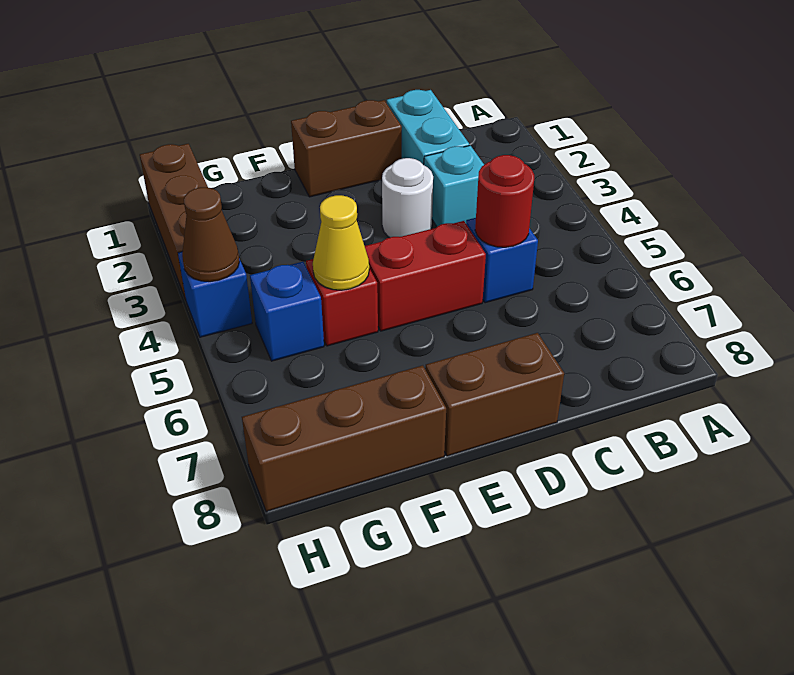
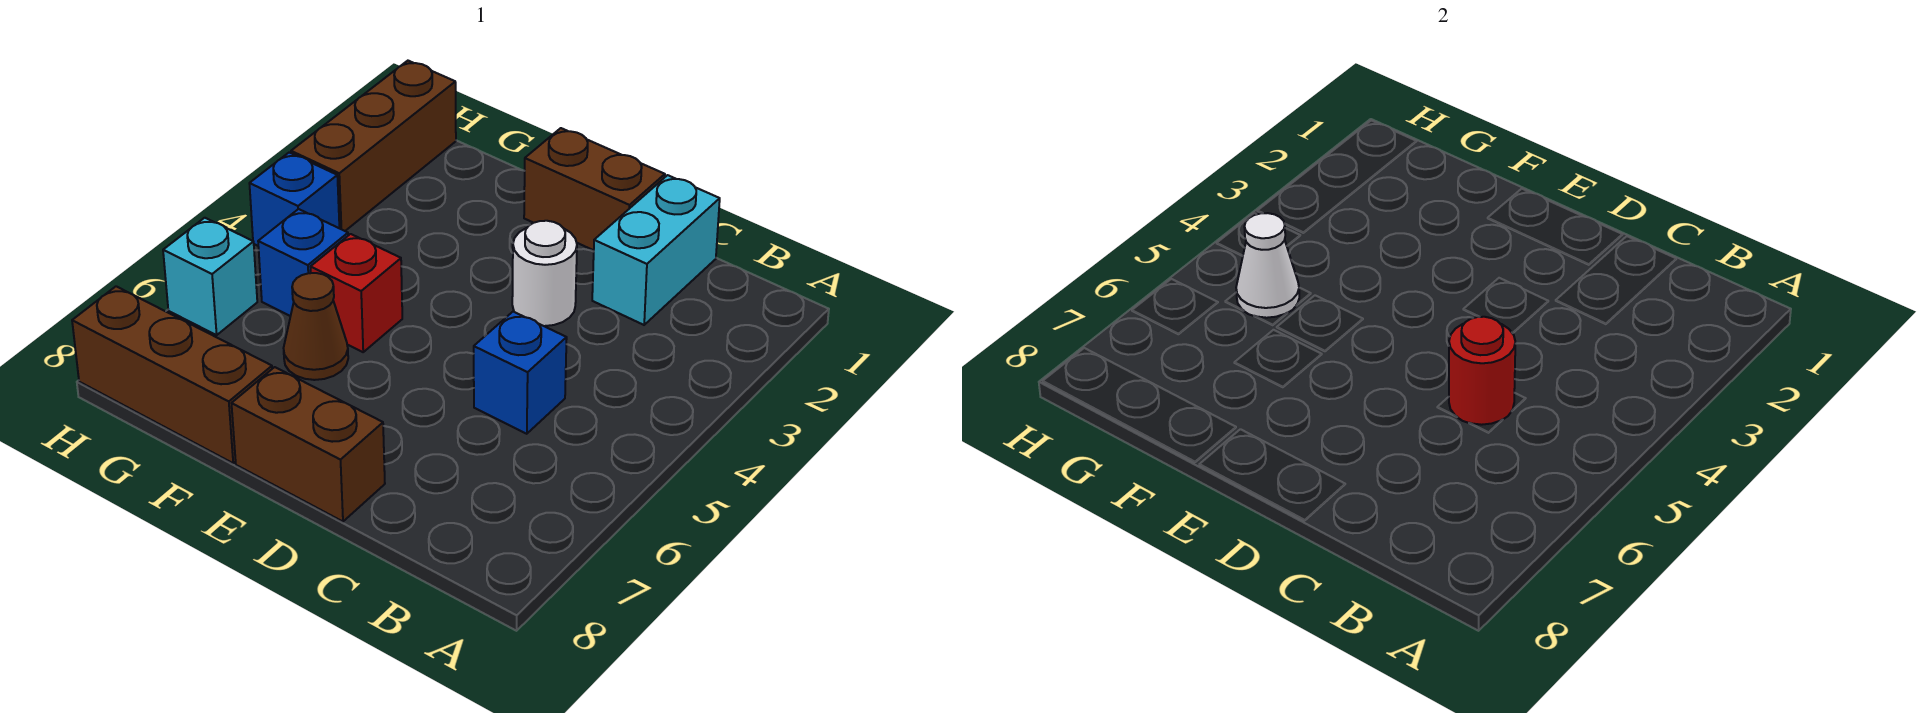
cyan 1x1 brick [424,145,484,227] -> cyan 1x1 brick moved to [163,218,257,335]
red 1x2 brick [365,221,486,331] -> none
yellow 1x1 cone [313,195,369,290] -> none
none -> white 1x1 cone [1236,213,1299,318]
brown 1x1 cone [182,187,239,282] -> brown 1x1 cone moved to [284,273,348,380]

